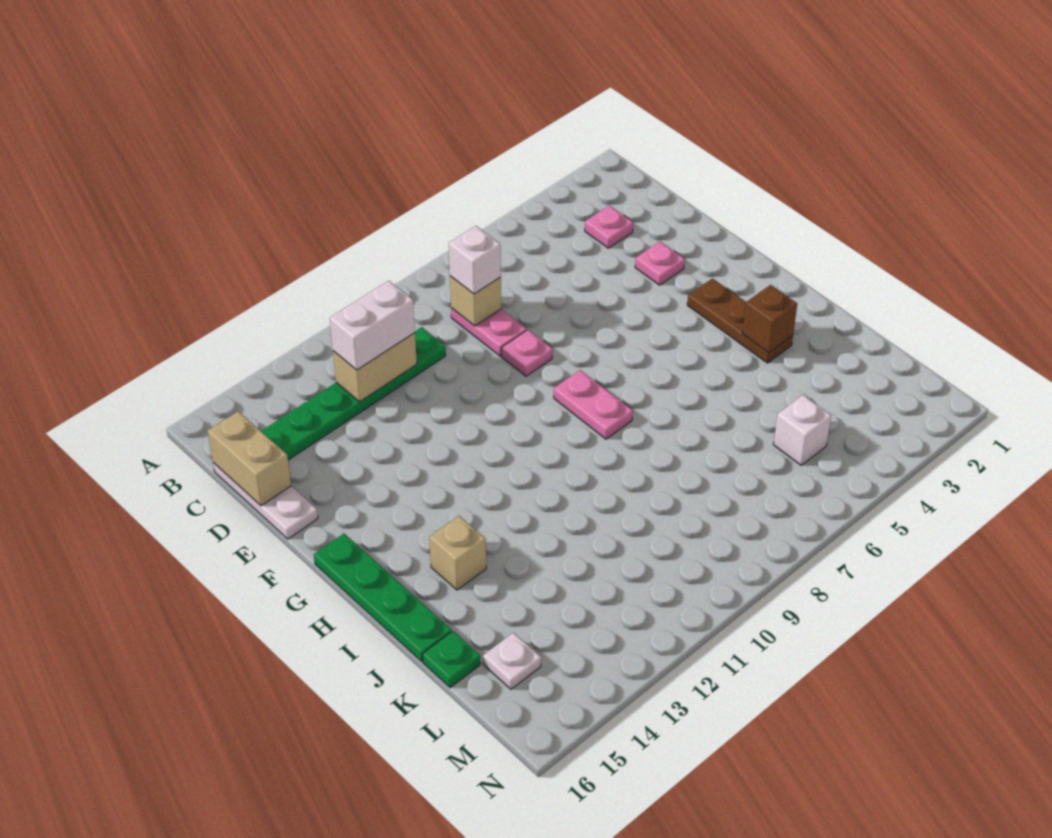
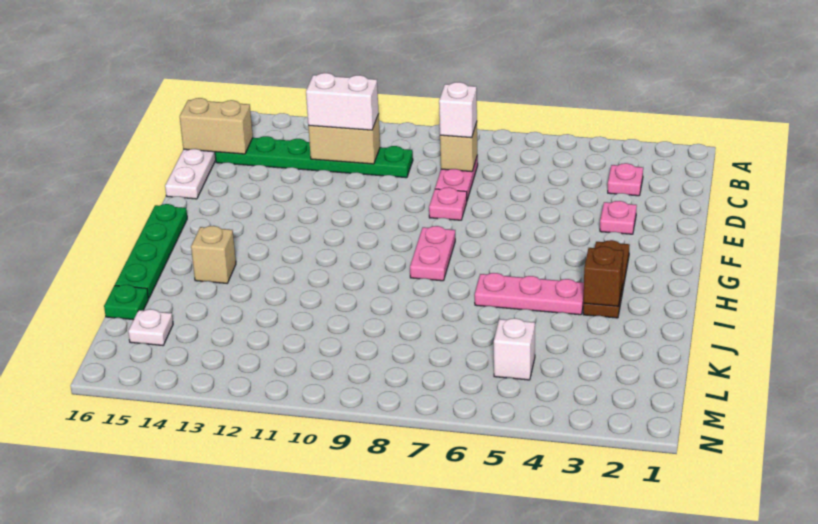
tan 1x2 brick [208,411,291,506] -> tan 1x2 brick turned to [180,98,253,154]
none -> pink 1x3 plate [475,273,584,315]

